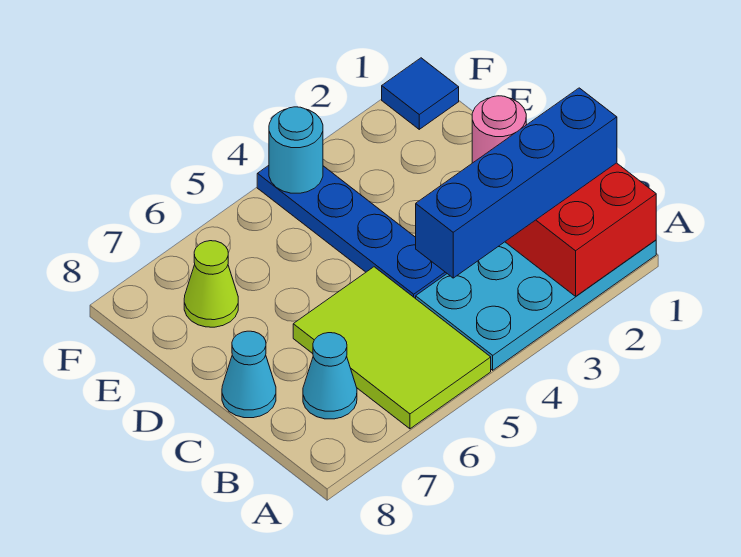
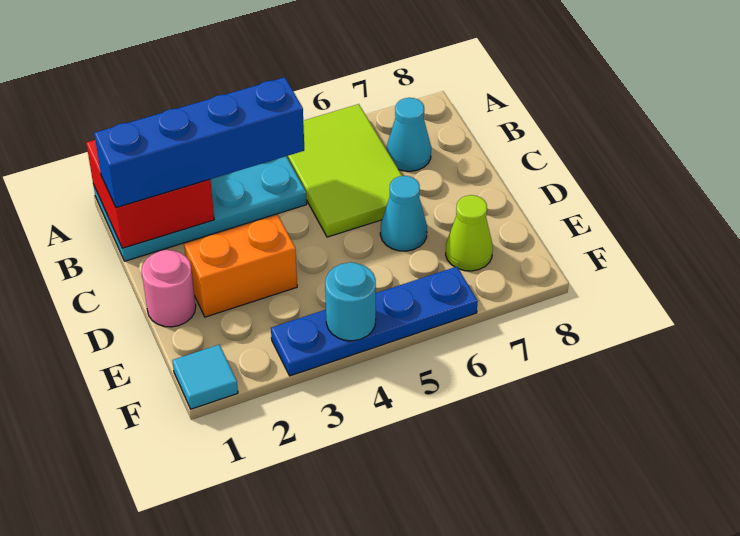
blue 1x4 plate [257,166,447,299] -> blue 1x4 plate turned to [271,267,478,376]
cyan 1x1 cone [222,331,276,418] -> cyan 1x1 cone moved to [380,176,427,251]
none -> orange 1x2 brick [184,215,297,317]
blue 1x1 tile [382,58,459,129] -> cyan 1x1 tile [172,345,238,409]

